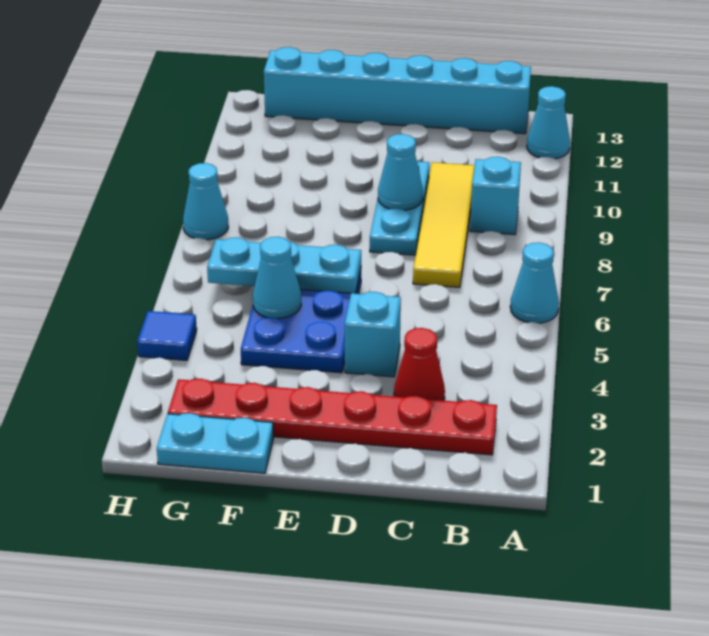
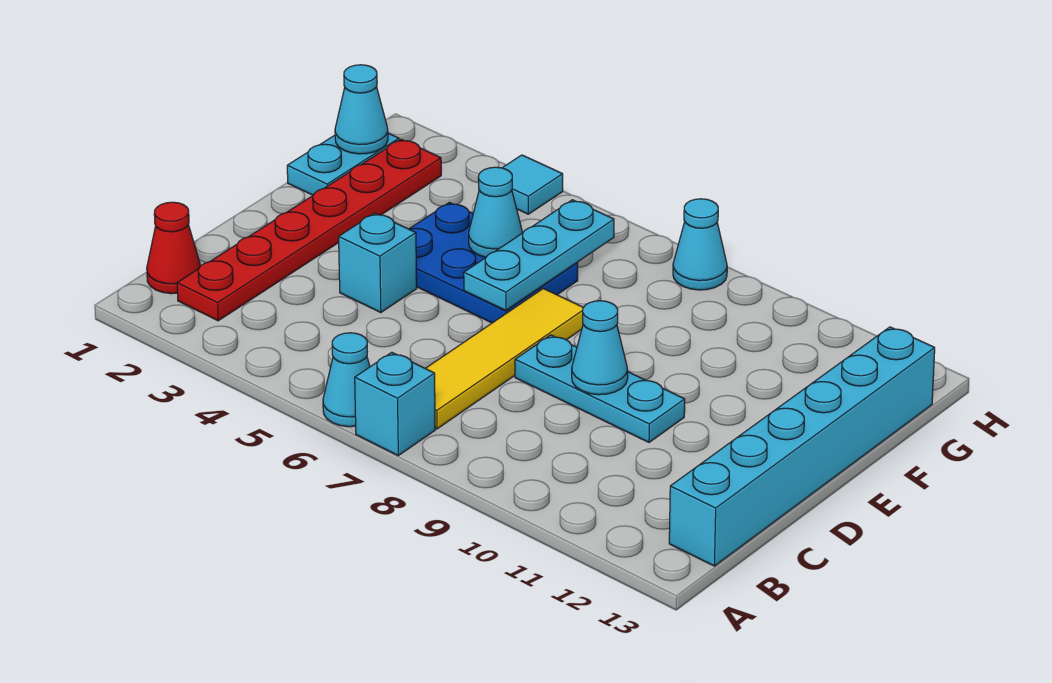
cyan 1x1 cone [527,86,570,159] -> cyan 1x1 cone moved to [335,65,388,154]
cyan 1x1 brick [470,157,521,235] -> cyan 1x1 brick moved to [355,352,435,455]
red 1x1 cone [394,328,445,401] -> red 1x1 cone moved to [147,202,200,294]
yellow 1x4 tile [413,162,475,288] -> yellow 1x4 tile turned to [426,288,583,429]
blue 1x1 tile [137,311,197,360] -> cyan 1x1 tile [503,155,563,214]

